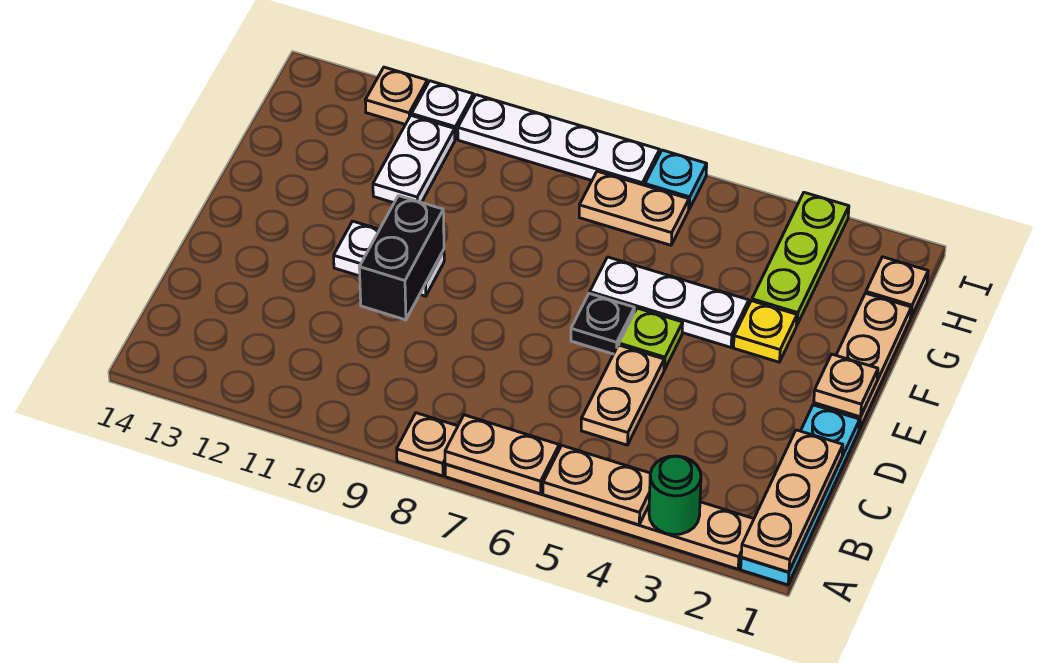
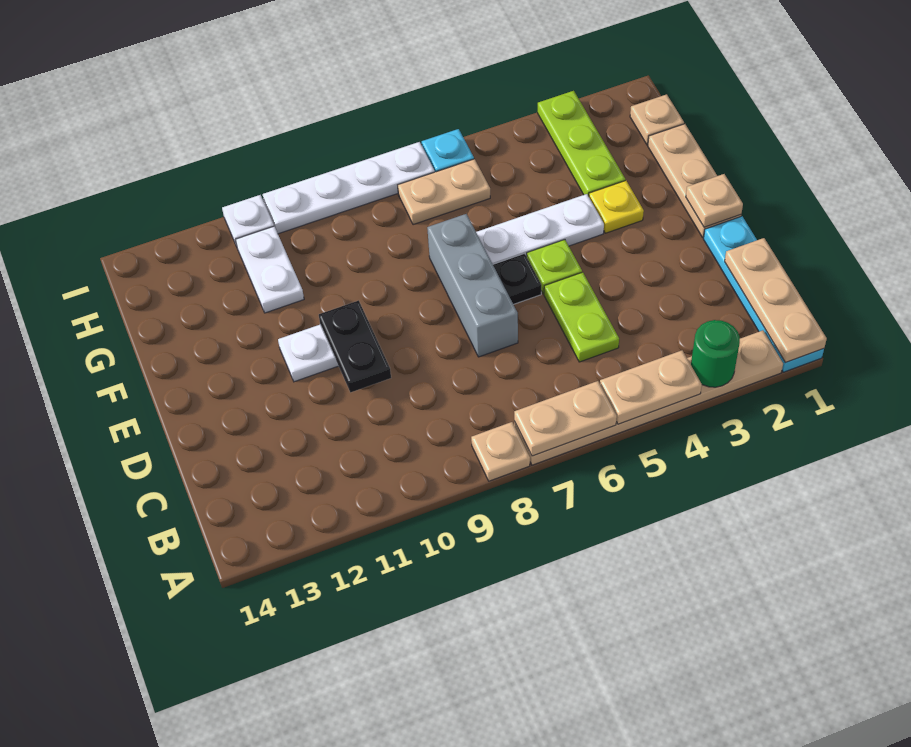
tan 1x2 plate [581,345,664,445] -> lime 1x2 plate [544,272,619,362]
none -> grey 1x3 brick [427,214,518,357]
black 1x2 brick [359,196,444,320] -> black 1x2 plate [319,300,391,392]
tan 1x1 plate [365,67,427,124] -> none

